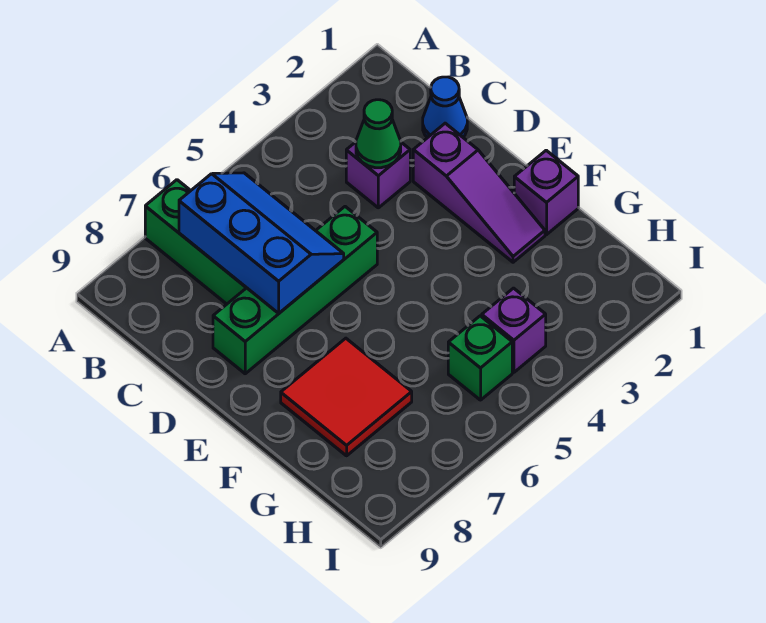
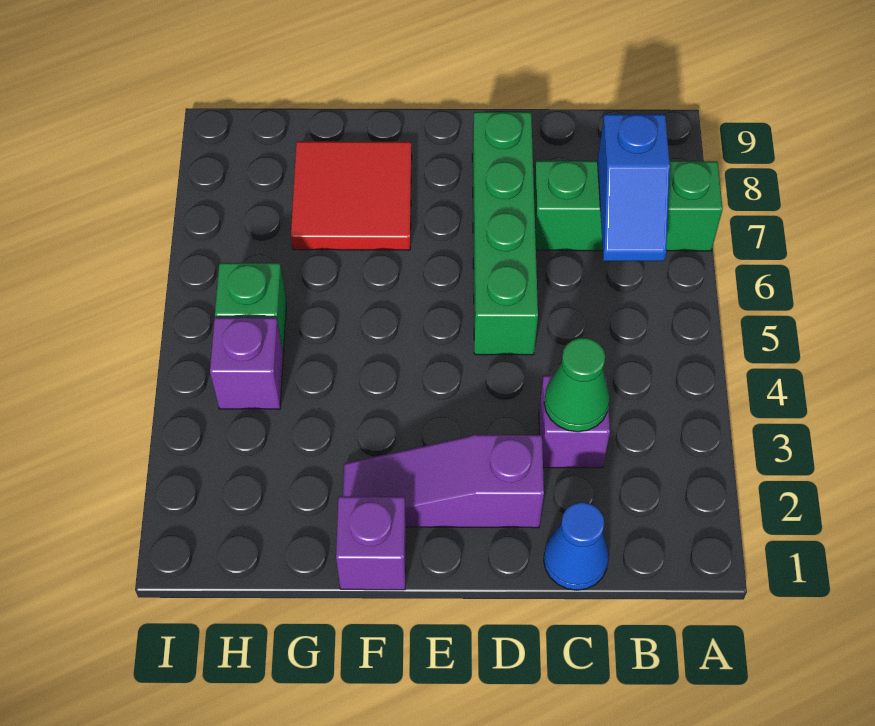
blue 2x3 slope [179,173,344,313] -> blue 1x2 slope [598,114,670,261]

